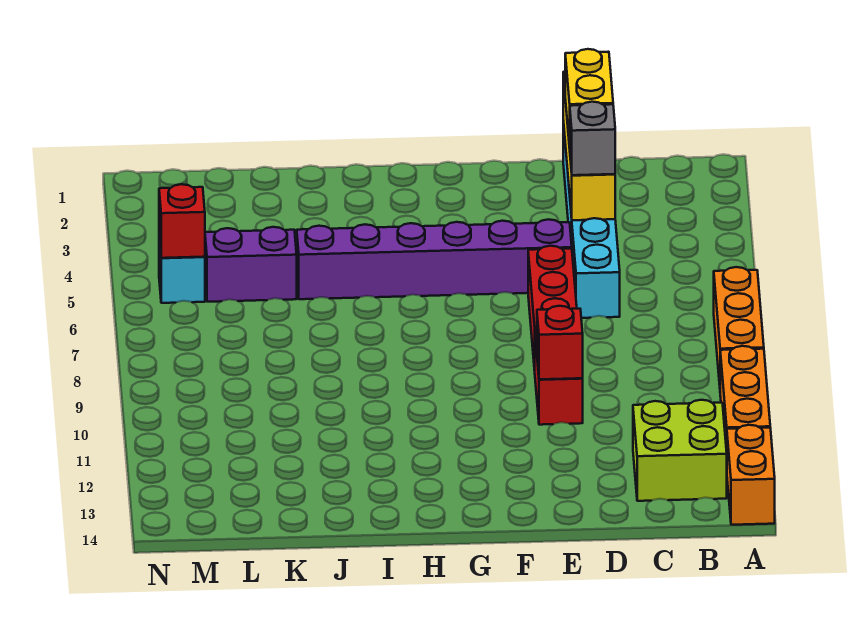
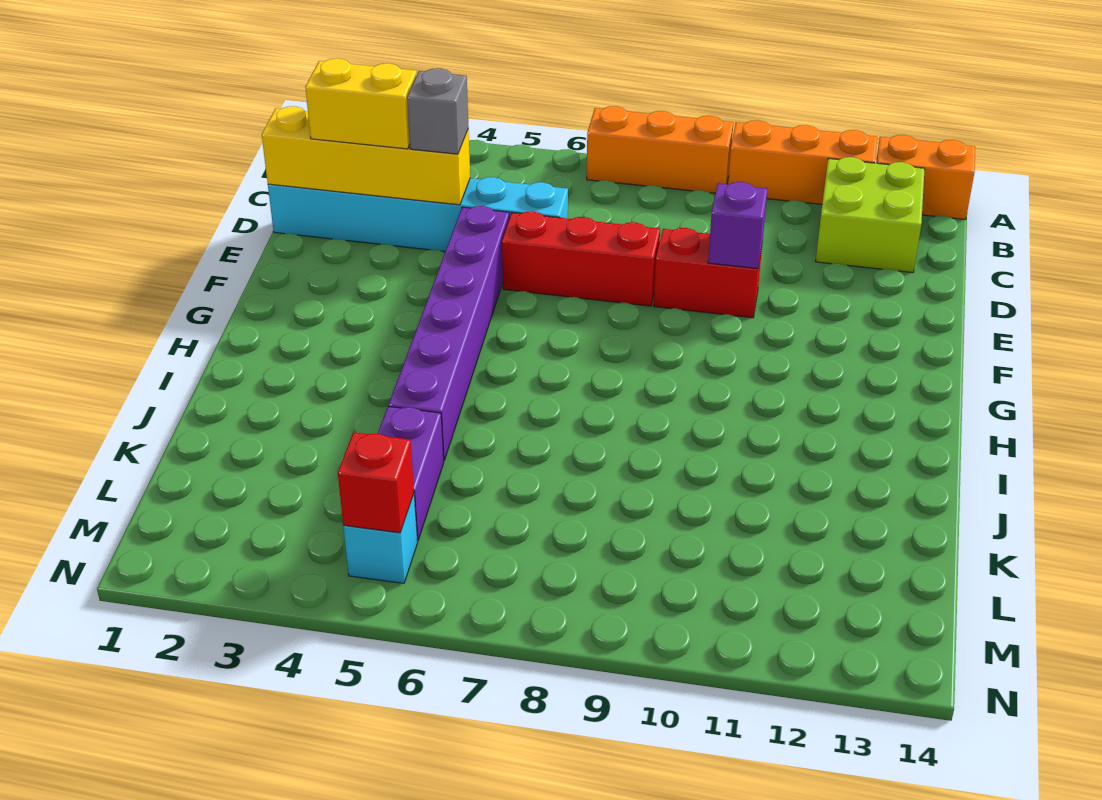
red 1x1 brick [537,306,583,379] -> purple 1x1 brick [708,182,768,269]

